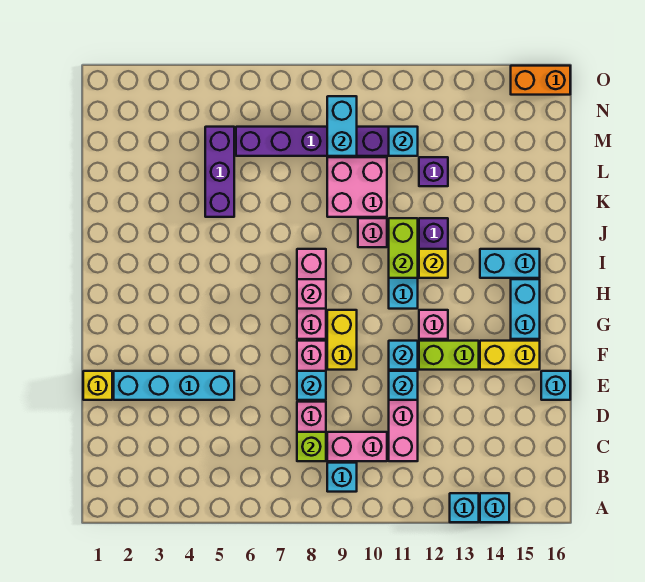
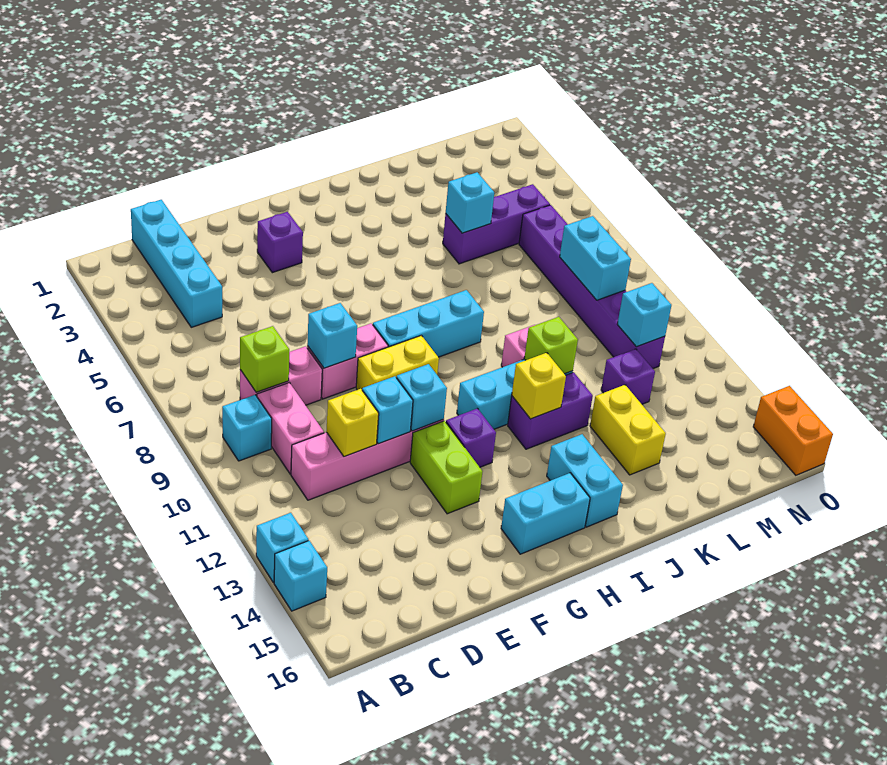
yellow 1x1 brick [83,371,112,400] -> yellow 1x1 brick moved to [326,389,379,457]
cyan 1x4 brick [114,371,234,400] -> cyan 1x4 brick moved to [131,200,222,327]
cyan 1x1 brick [541,371,570,400] -> cyan 1x1 brick moved to [446,172,494,233]
none -> purple 1x1 brick [257,212,303,273]
yellow 1x2 brick [480,341,540,370] -> yellow 1x2 brick moved to [590,385,666,475]
pink 1x3 brick [297,249,326,339] -> cyan 1x3 brick [373,290,484,357]
pink 1x1 brick [419,310,448,339] -> purple 1x1 brick [446,408,496,467]
pink 1x1 brick [297,279,326,309] -> none
lime 1x2 brick [389,218,418,278] -> lime 1x1 brick [524,317,578,374]
pink 2x2 brick [327,157,387,217] -> none
cyan 1x2 brick [327,96,357,156] -> cyan 1x2 brick turned to [560,216,631,300]

